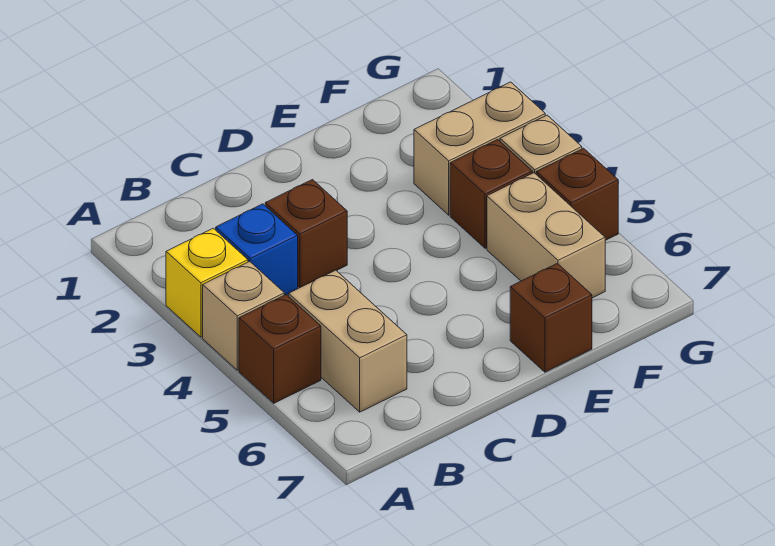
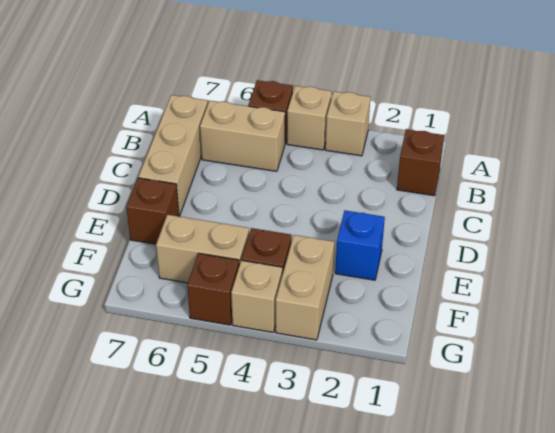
yellow 1x1 brick [166,228,248,337] -> tan 1x1 brick [325,91,370,156]
blue 1x1 brick [216,204,298,295] -> blue 1x1 brick moved to [335,210,385,280]
none -> tan 1x3 brick [138,95,208,216]
brown 1x1 brick [265,180,347,288] -> brown 1x1 brick moved to [397,130,444,196]

